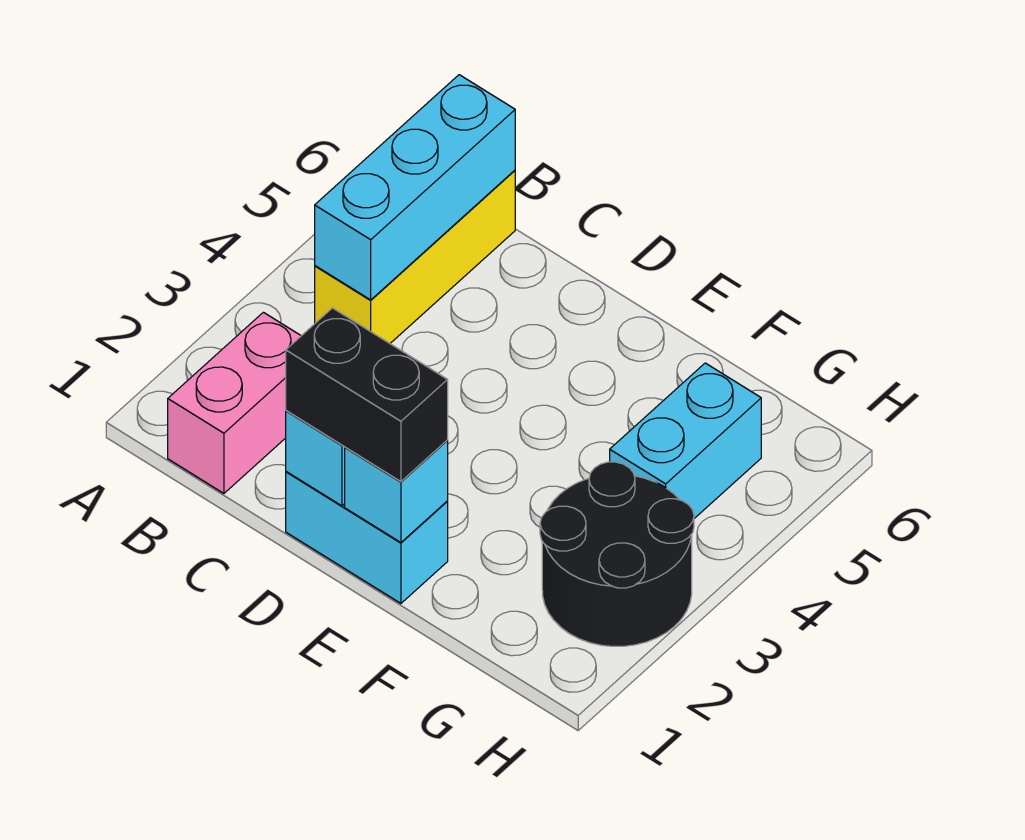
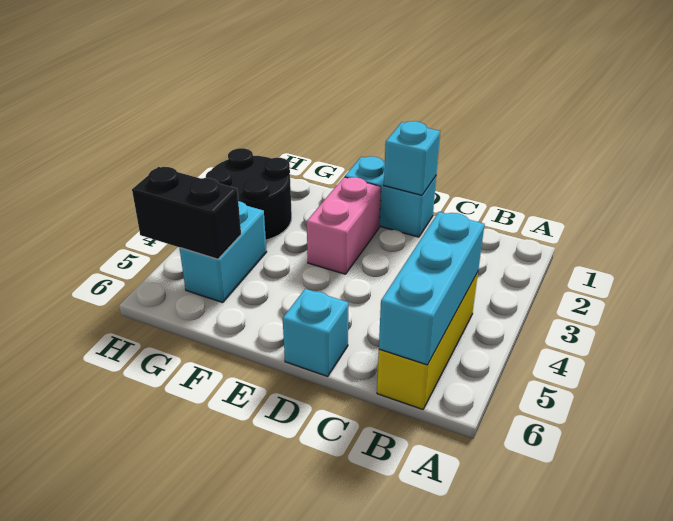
pink 1x2 brick [168,312,301,493] -> pink 1x2 brick moved to [307,177,381,274]
black 1x2 brick [286,308,448,482] -> black 1x2 brick moved to [132,167,241,259]
cyan 1x1 brick [345,441,448,542] -> cyan 1x1 brick moved to [283,289,348,376]

